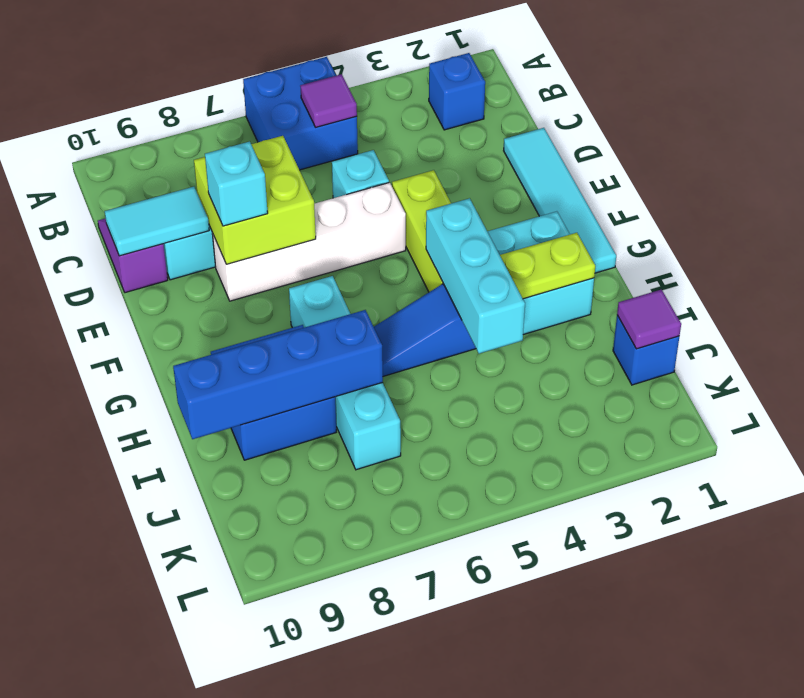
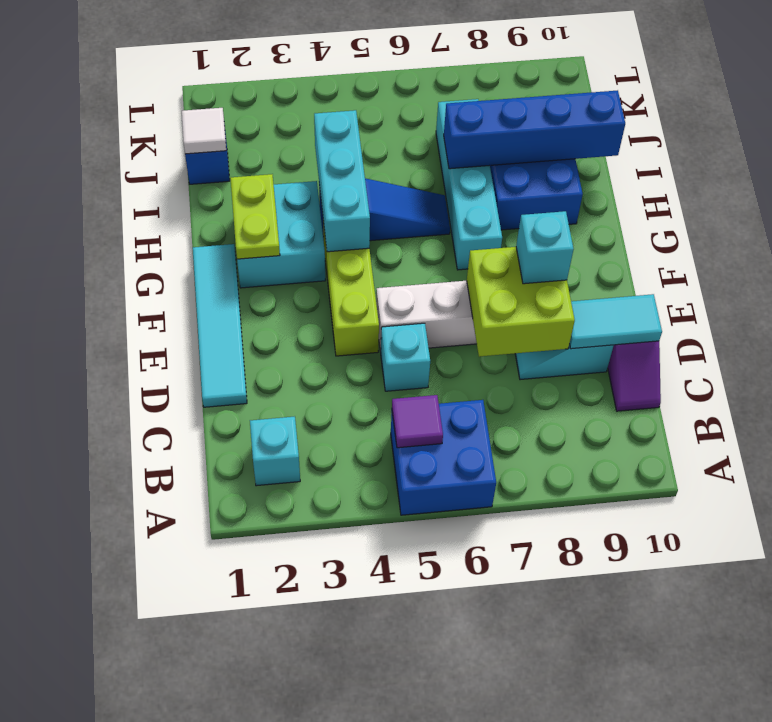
blue 1x1 brick [429,53,485,130] -> cyan 1x1 brick [250,417,300,486]
lime 1x2 plate [500,233,595,299] -> lime 1x2 plate turned to [230,174,280,259]
purple 1x1 tile [617,290,681,349] -> white 1x1 tile [182,108,226,154]

